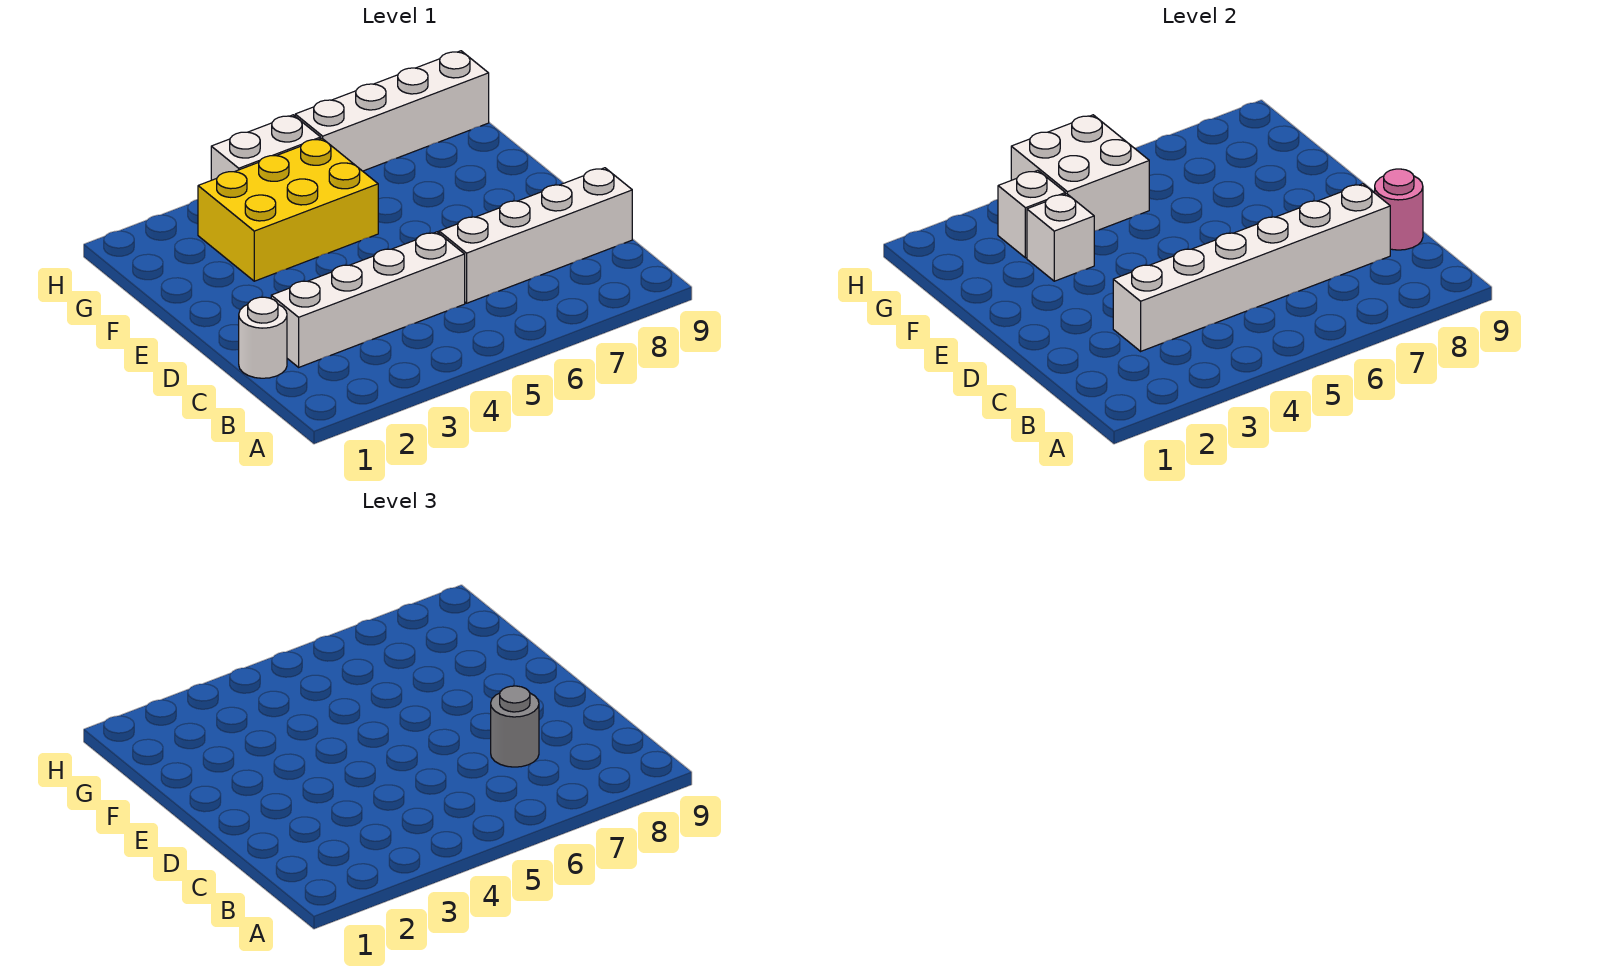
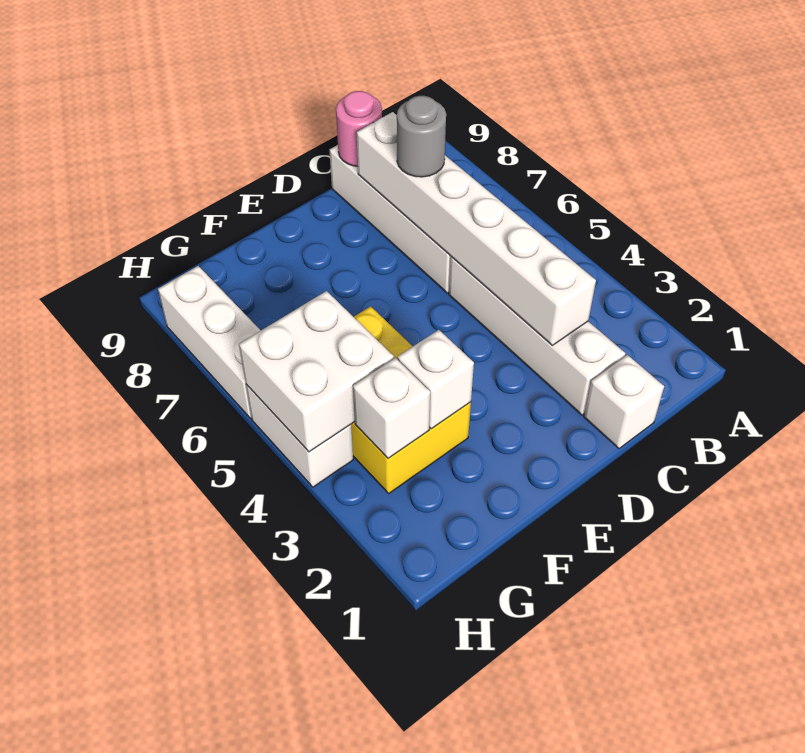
white 1x1 round brick [239,297,287,378] -> white 1x1 brick [584,355,664,449]
white 1x4 brick [295,51,489,171] -> white 1x3 brick [158,266,261,418]

